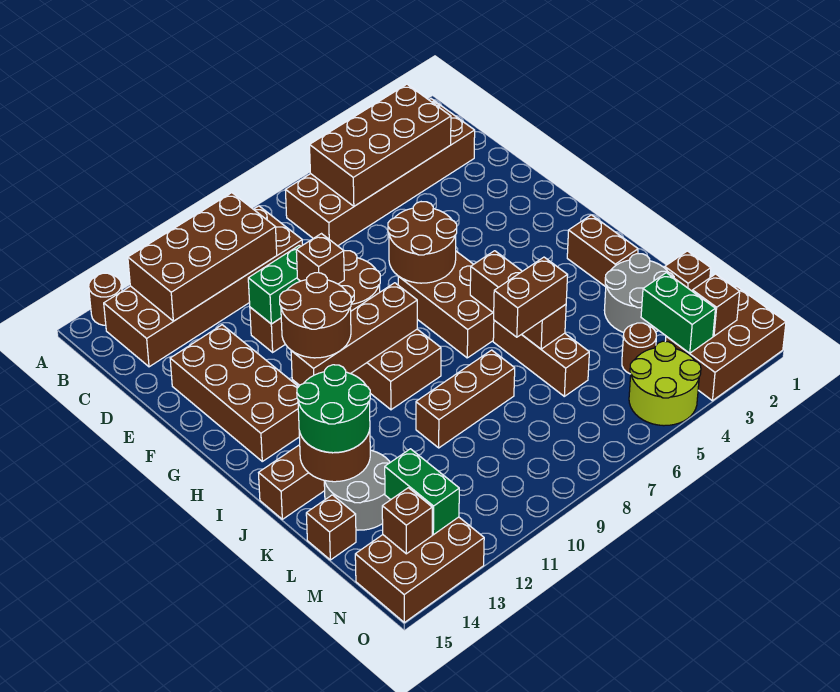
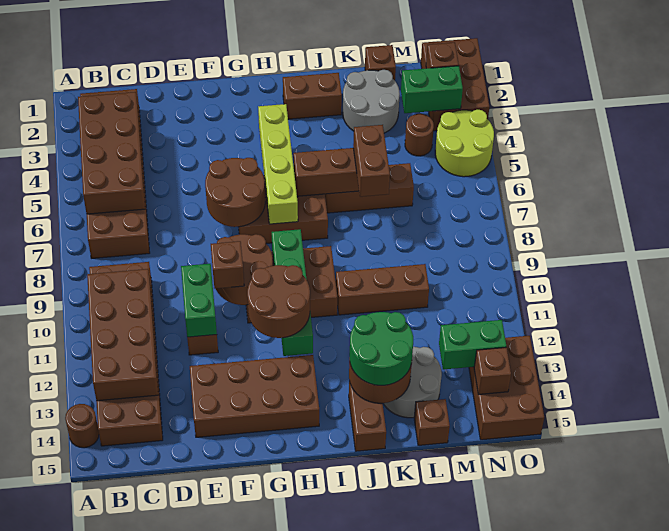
none -> lime 1x4 brick [258,104,298,224]
brown 1x4 brick [291,283,417,385] -> green 1x4 brick [272,229,313,356]
brown 1x3 brick [416,350,515,448] -> brown 1x3 brick turned to [336,264,429,315]

